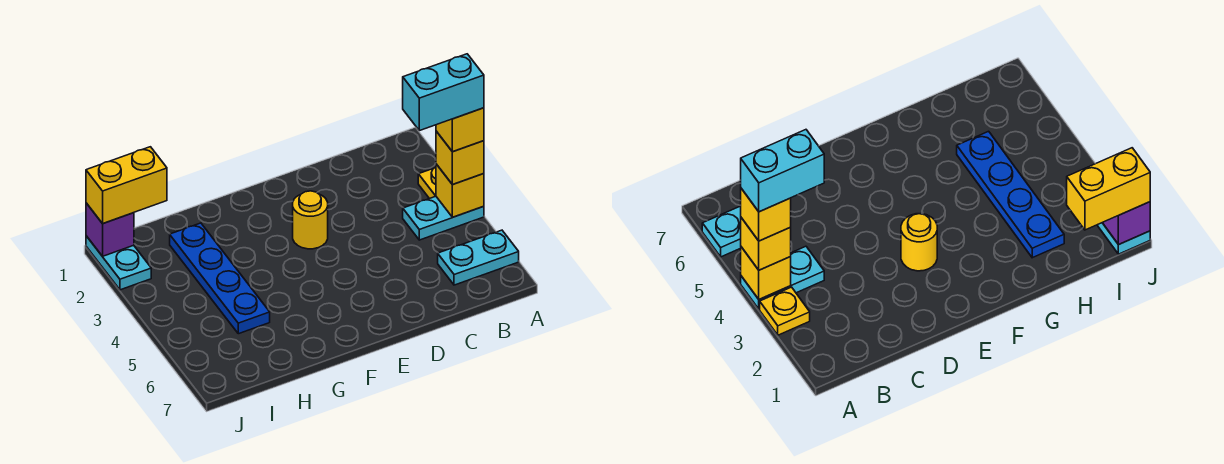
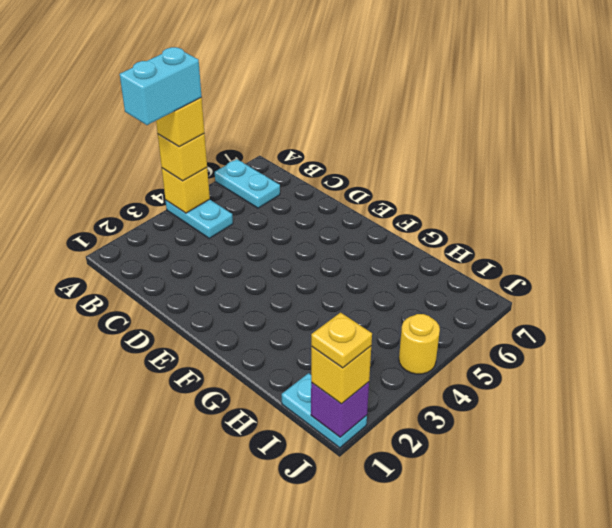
yellow 1x1 plate [418,167,436,199] -> yellow 1x1 plate moved to [311,313,372,368]
cyan 1x2 brick [403,54,484,131] -> cyan 1x2 brick turned to [120,47,202,125]
yellow 1x1 round brick [293,191,328,249] -> yellow 1x1 round brick moved to [399,314,440,374]
blue 1x4 plate [170,223,270,334] -> none
yellow 1x2 brick [86,147,167,224] -> yellow 1x1 brick [311,346,371,404]
cyan 1x2 plate [86,236,151,290] -> cyan 1x2 plate turned to [282,373,367,448]

